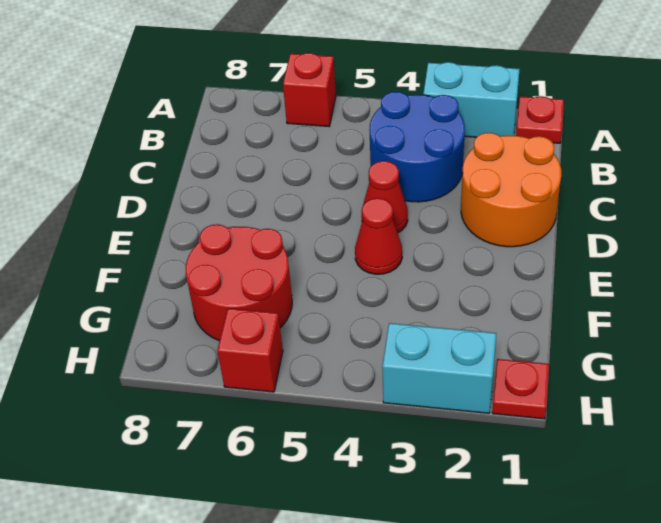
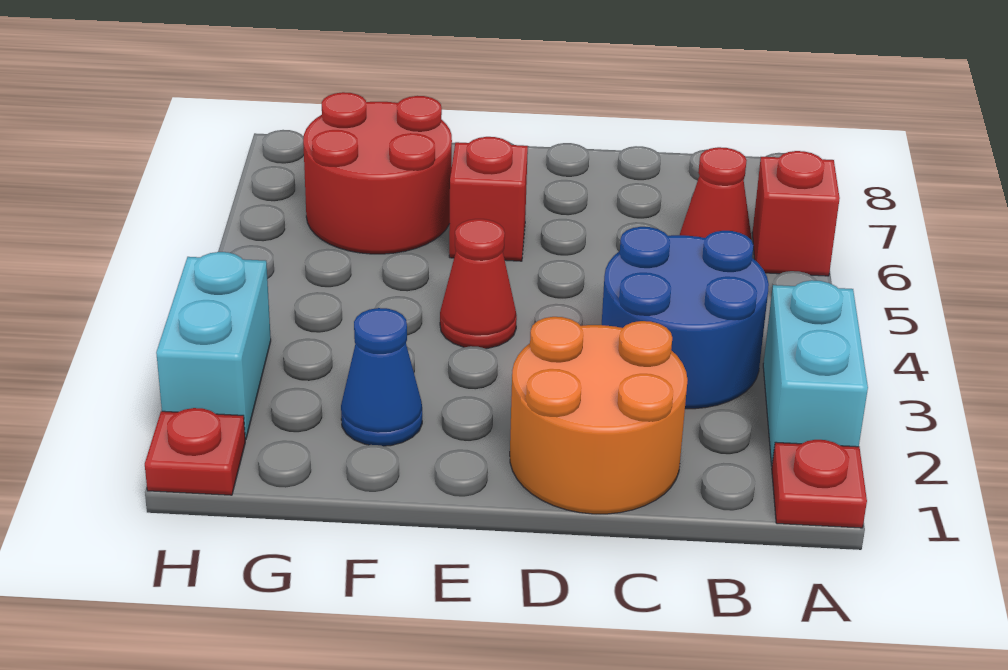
red 1x1 cone [362,161,408,233] -> red 1x1 cone moved to [680,147,752,240]
none -> blue 1x1 cone [341,308,422,446]
red 1x1 brick [217,309,283,392] -> red 1x1 brick moved to [449,137,528,261]

